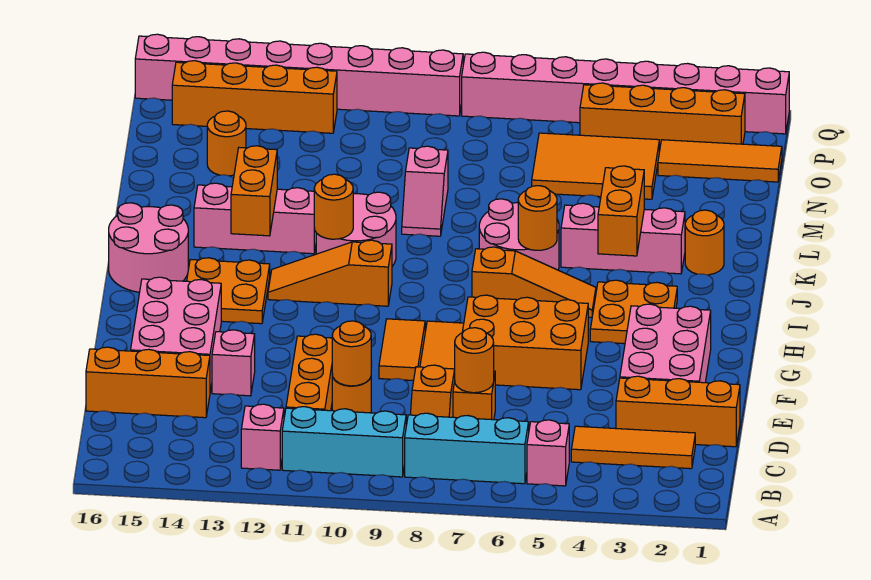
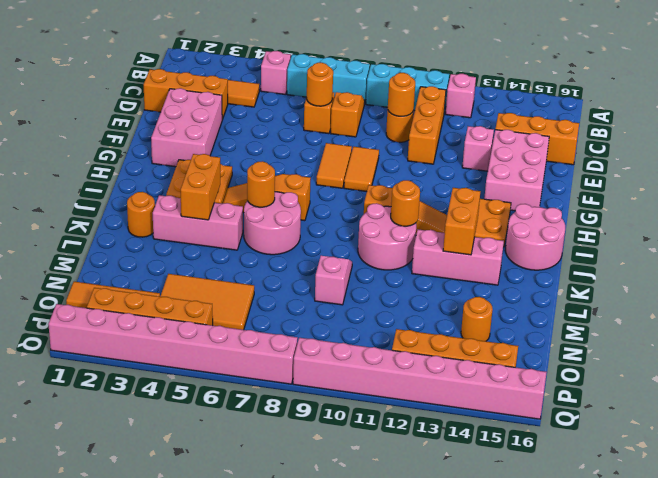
orange 2x3 brick [462,295,588,390] -> none

